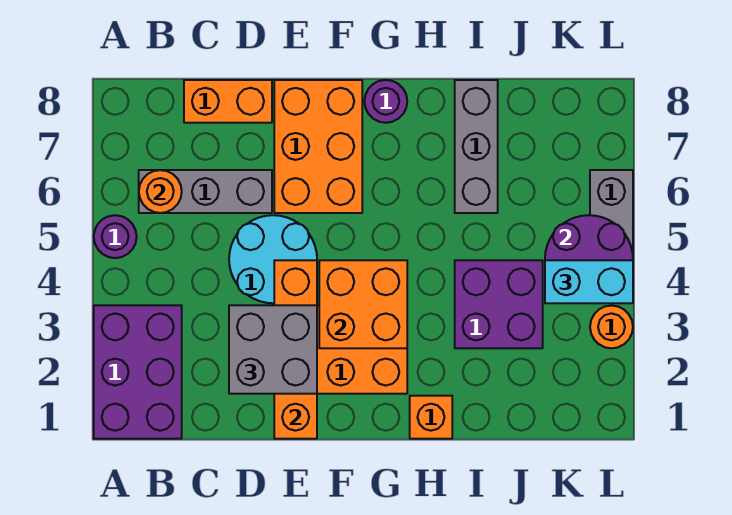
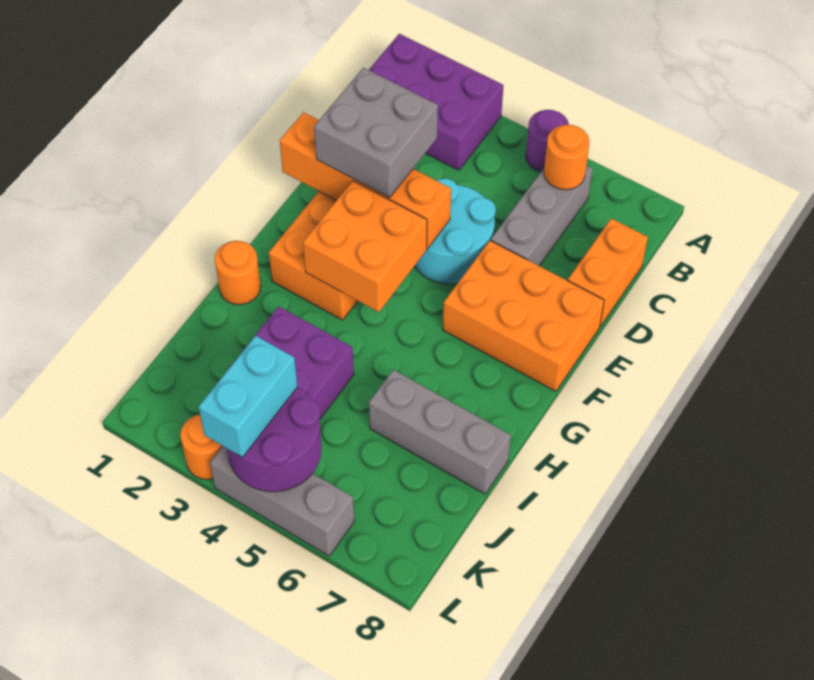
purple 1x1 round brick [364,80,407,123] -> none
orange 1x1 brick [410,396,452,439] -> orange 1x1 round brick [215,241,261,305]

